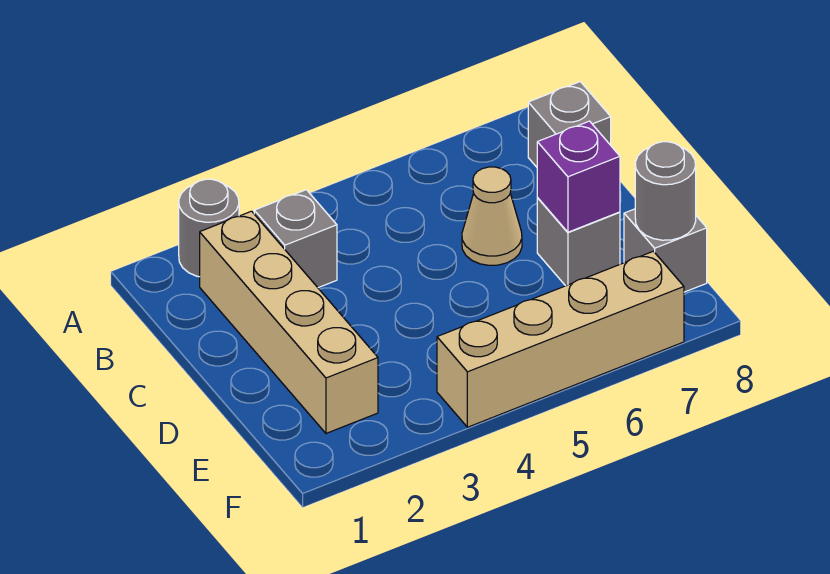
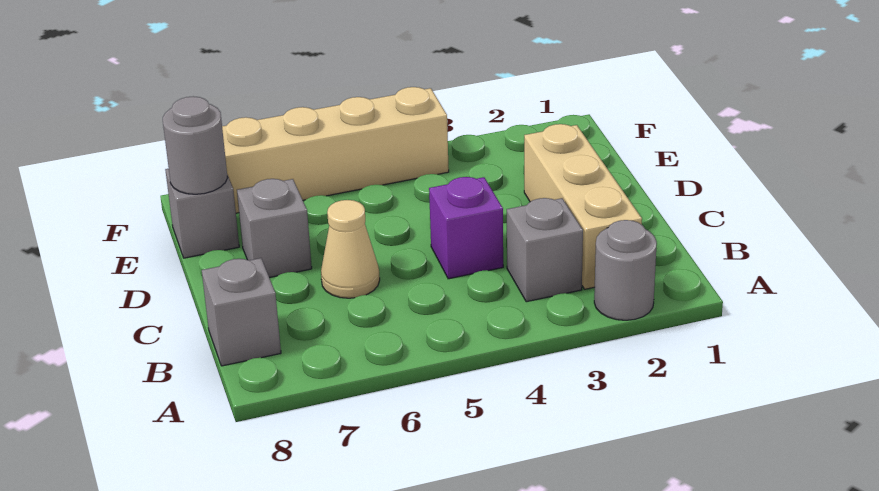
tan 1x4 brick [200,211,378,433] -> tan 1x3 brick [524,124,642,289]
purple 1x1 brick [537,121,620,232] -> purple 1x1 brick moved to [429,177,503,279]

